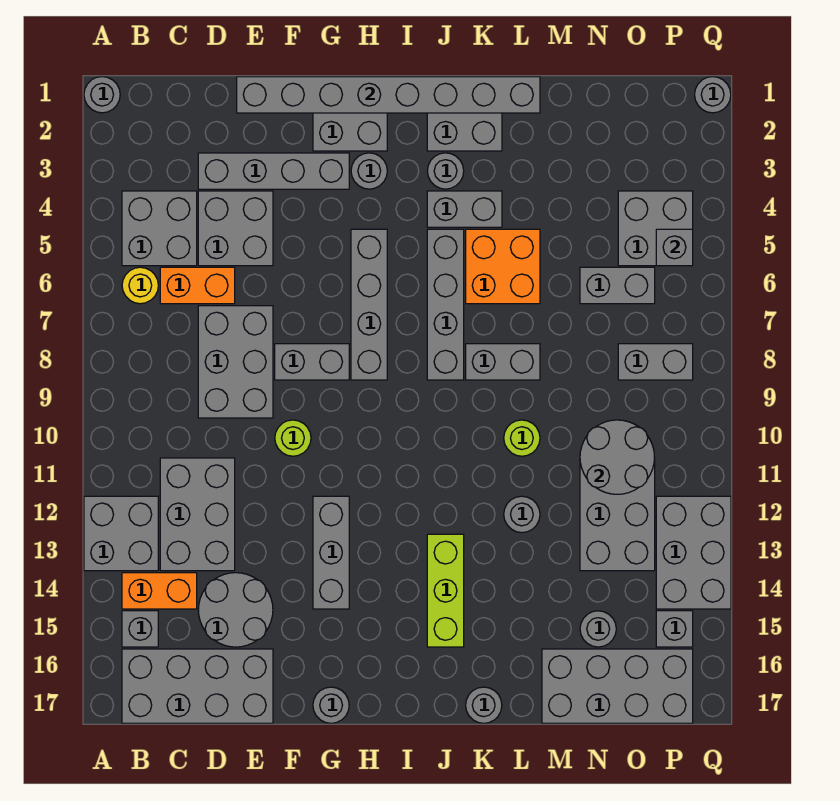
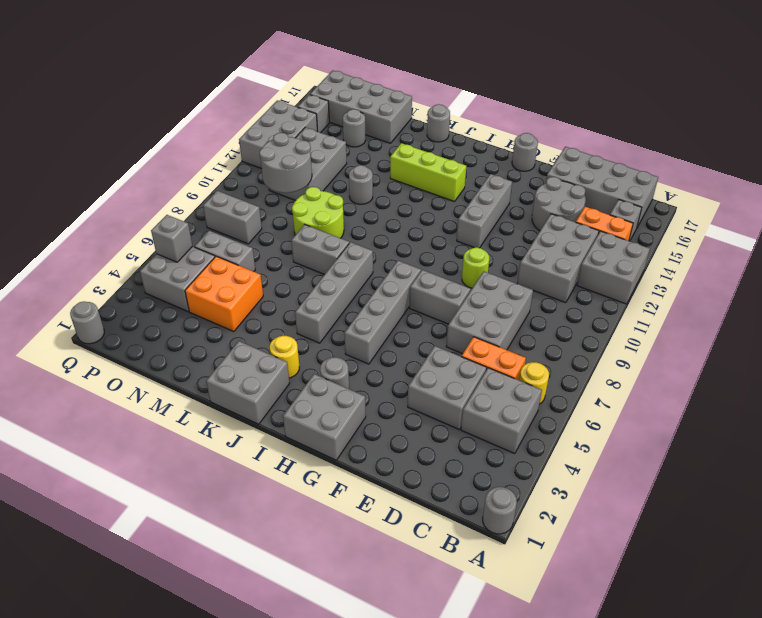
grey 1x4 brick [198,153,349,189] -> none
grey 1x8 brick [237,77,540,113] -> none
grey 1x1 round brick [427,153,464,189] -> yellow 1x1 round brick [270,336,299,378]
grey 1x2 brick [427,191,502,227] -> none
lime 1x3 brick [427,534,464,647] -> lime 1x3 brick turned to [390,143,466,202]
orange 2x2 brick [466,229,540,304] -> orange 2x2 brick moved to [185,256,263,331]
lime 1x1 round brick [504,420,540,456] -> lime 2x2 round brick [292,187,344,238]

